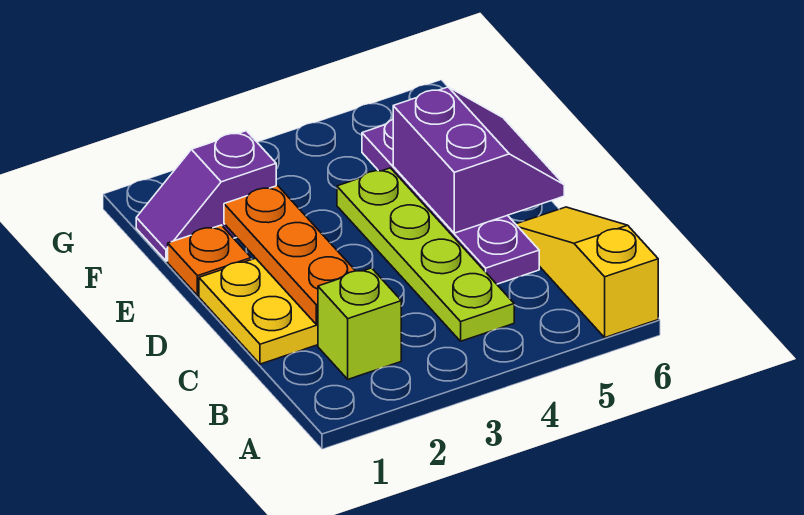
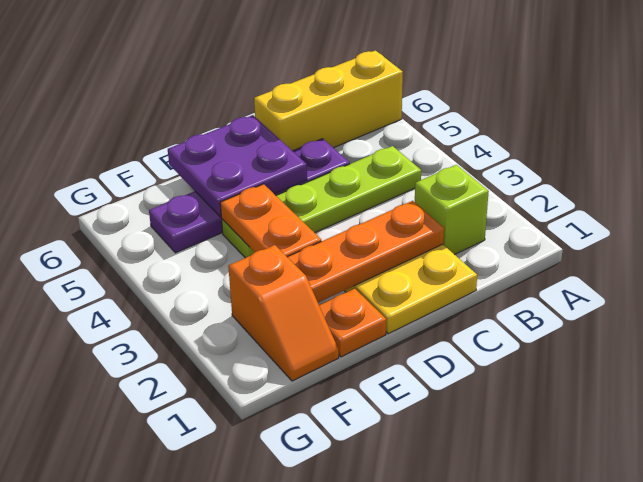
yellow 1x3 slope [516,207,658,337] -> yellow 1x3 brick [254,51,403,151]
purple 2x2 slope [393,87,564,233] -> purple 2x2 plate [168,115,307,217]
none -> orange 1x2 plate [220,184,321,257]
purple 1x2 slope [136,131,276,261] -> orange 1x2 slope [228,245,339,381]

